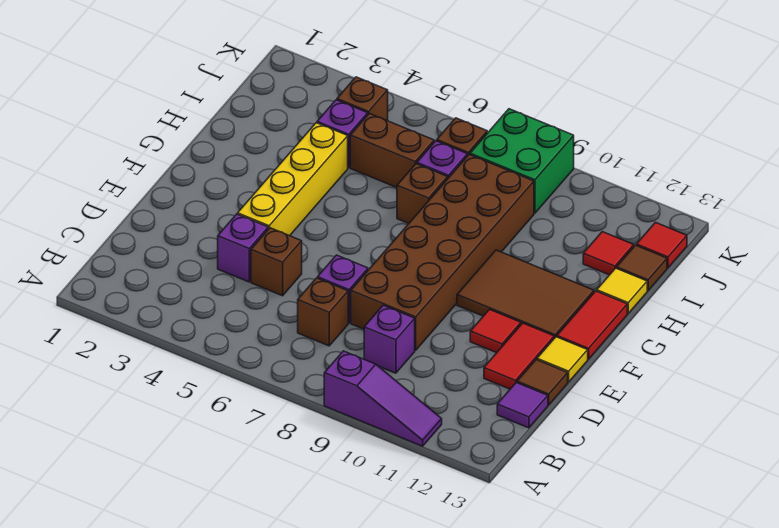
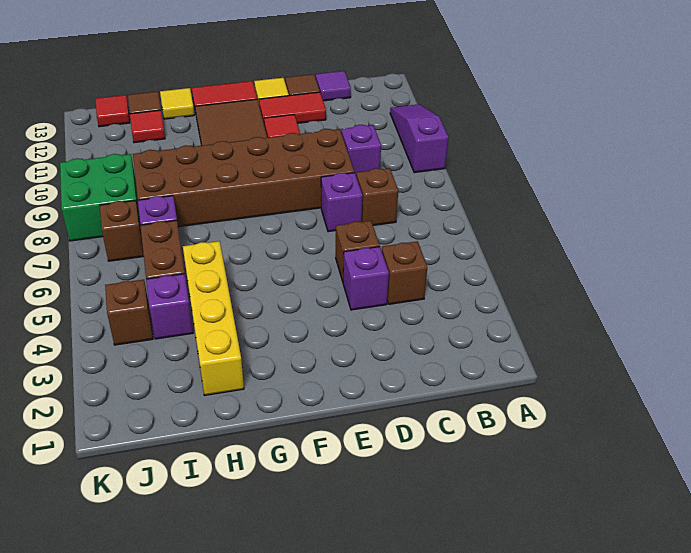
yellow 1x4 brick [238,123,348,236] -> yellow 1x4 brick turned to [183,241,244,395]
brown 1x1 brick [397,164,448,223] -> brown 1x1 brick moved to [382,241,427,304]

